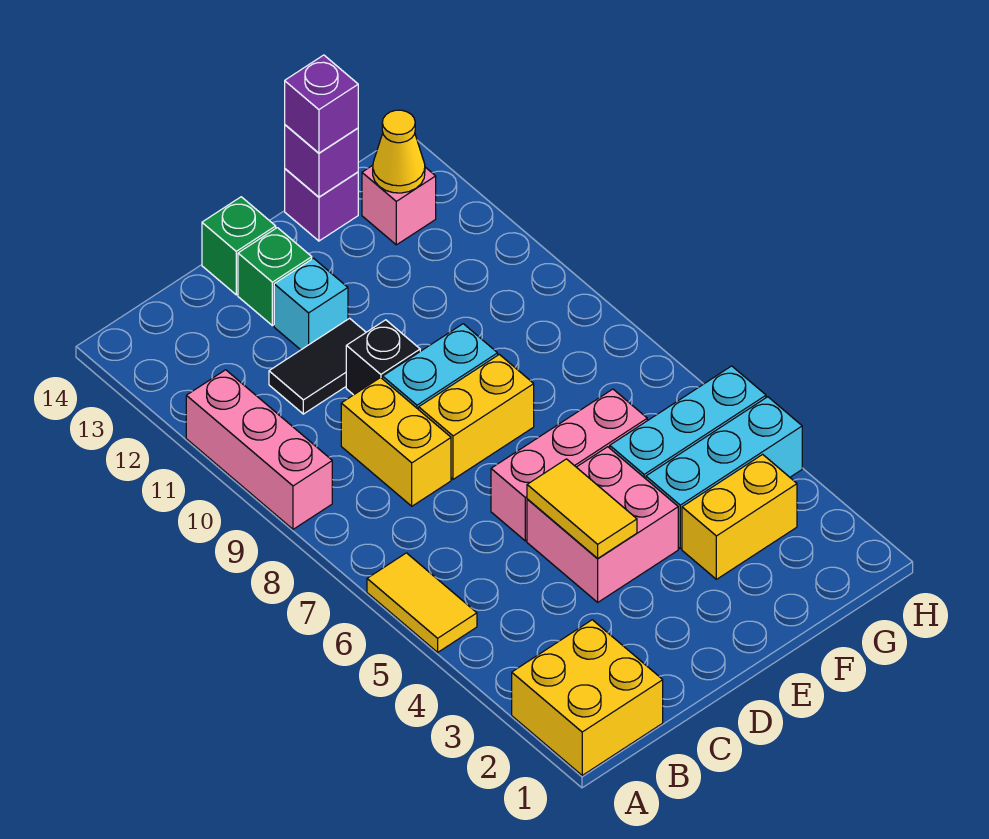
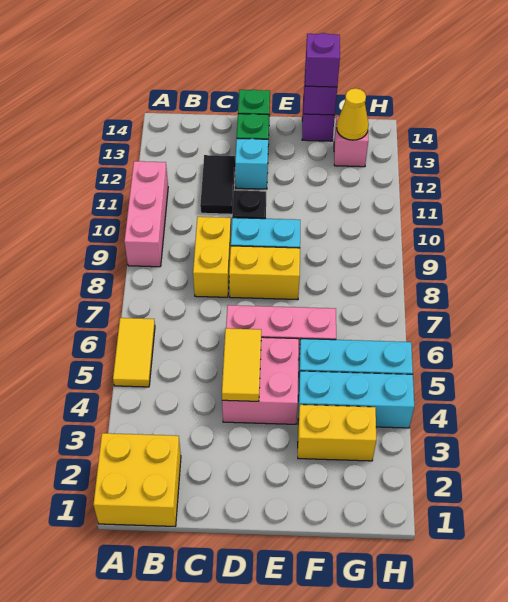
black 1x2 tile [269,318,366,414] -> black 1x2 tile turned to [200,155,235,214]

